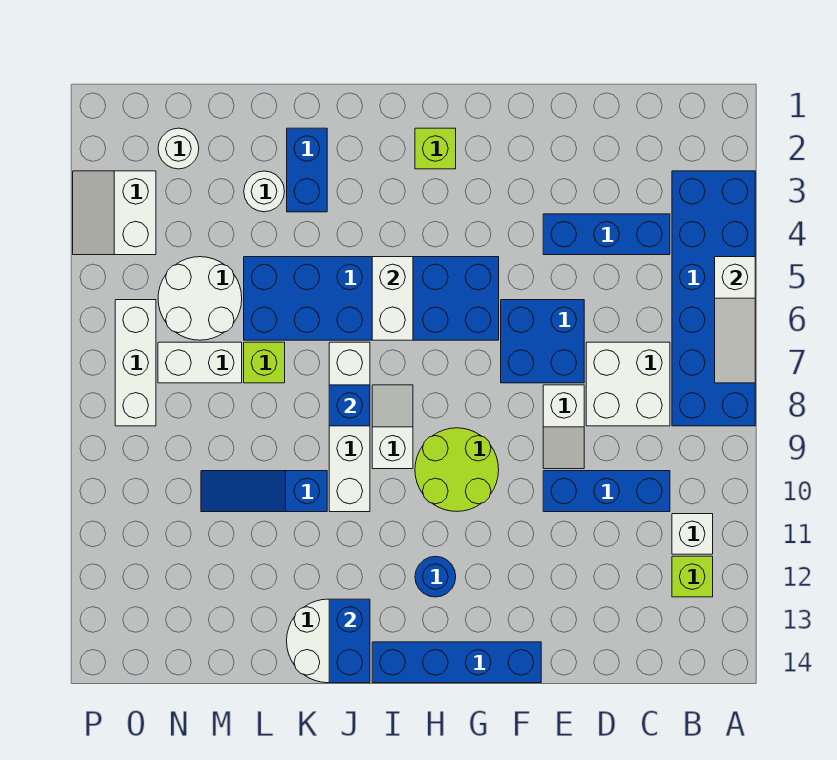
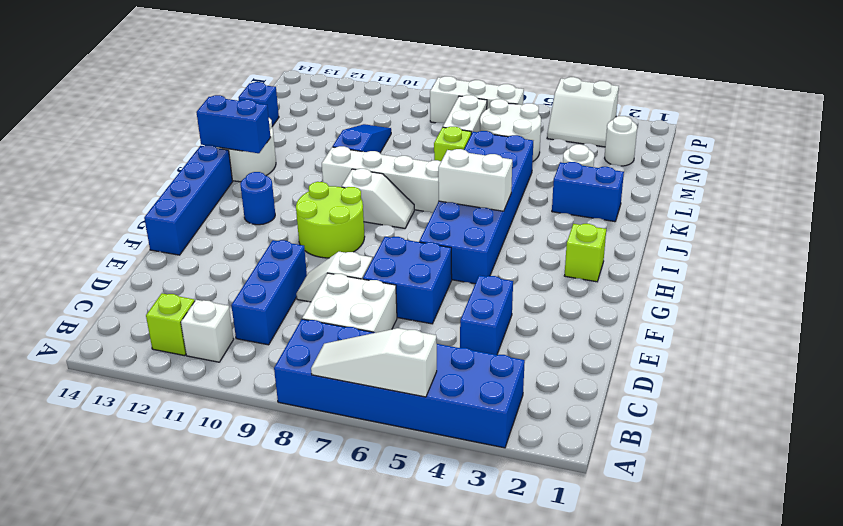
blue 1x3 brick [543,214,670,255] -> blue 1x2 brick [460,275,513,355]
blue 1x1 brick [329,385,370,426] -> blue 1x1 brick moved to [238,82,279,126]
white 2x2 slope [73,171,156,255] -> white 2x2 slope turned to [547,77,619,147]

